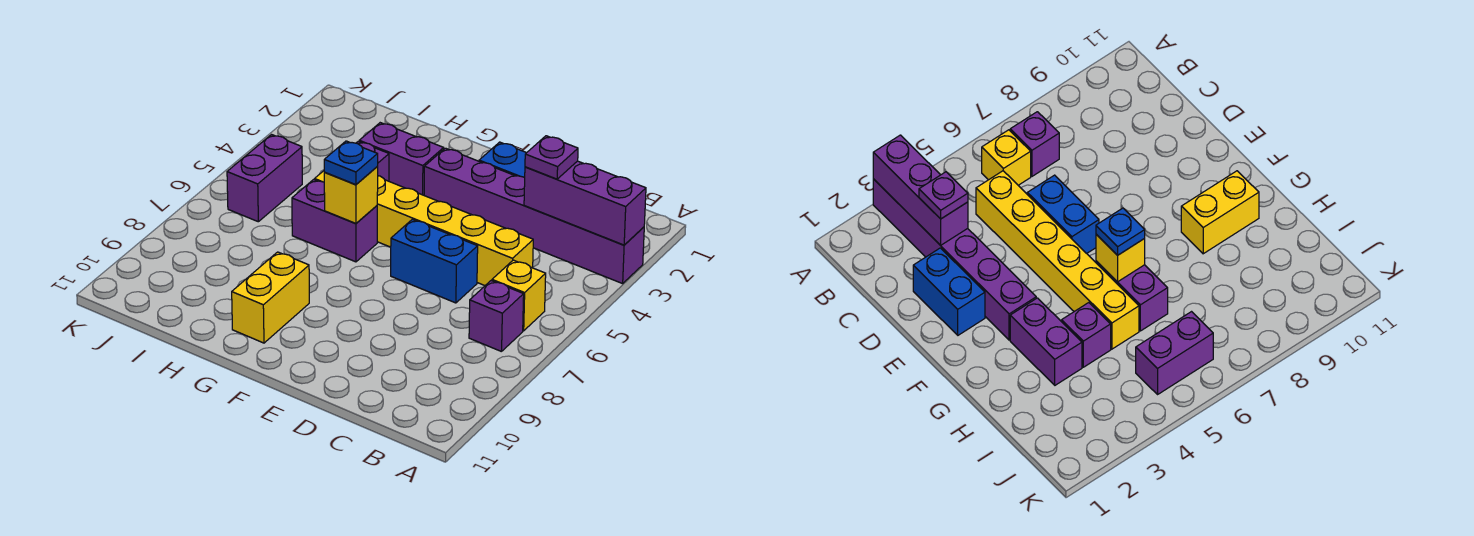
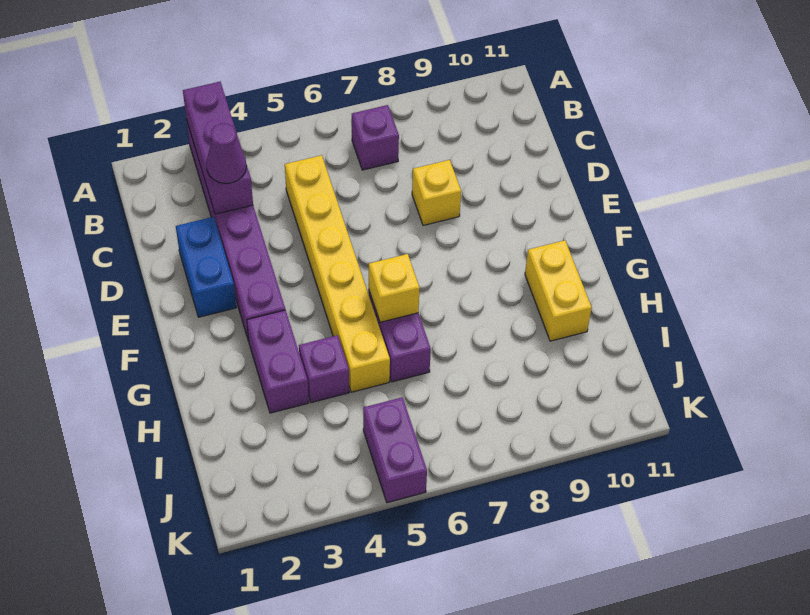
yellow 1x1 brick [492,260,546,331] -> yellow 1x1 brick moved to [412,160,461,225]
purple 1x1 plate [525,136,578,179] -> purple 1x1 cone [206,124,246,184]
blue 1x2 brick [391,219,478,303] -> none
blue 1x1 plate [324,141,378,185] -> none
yellow 1x2 brick [232,252,309,343] -> yellow 1x2 brick turned to [525,240,592,341]
purple 1x2 brick [227,135,302,222] -> purple 1x2 brick turned to [363,397,427,503]

